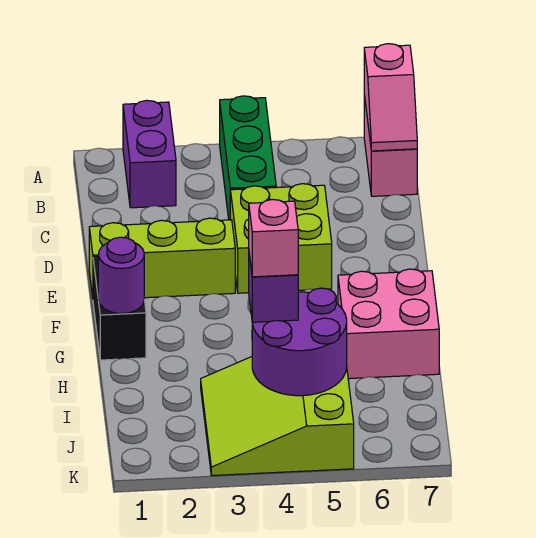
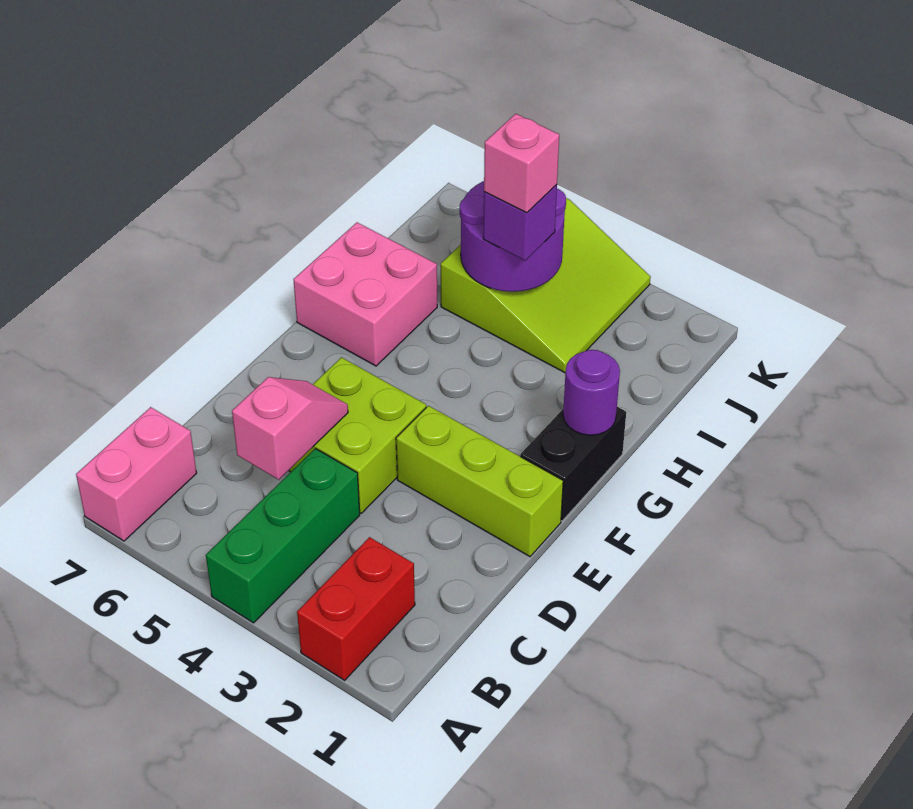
purple 1x2 brick [123,100,176,208] -> red 1x2 brick [297,537,415,680]
pink 1x2 slope [364,44,417,151] -> pink 1x2 slope moved to [232,377,348,480]

